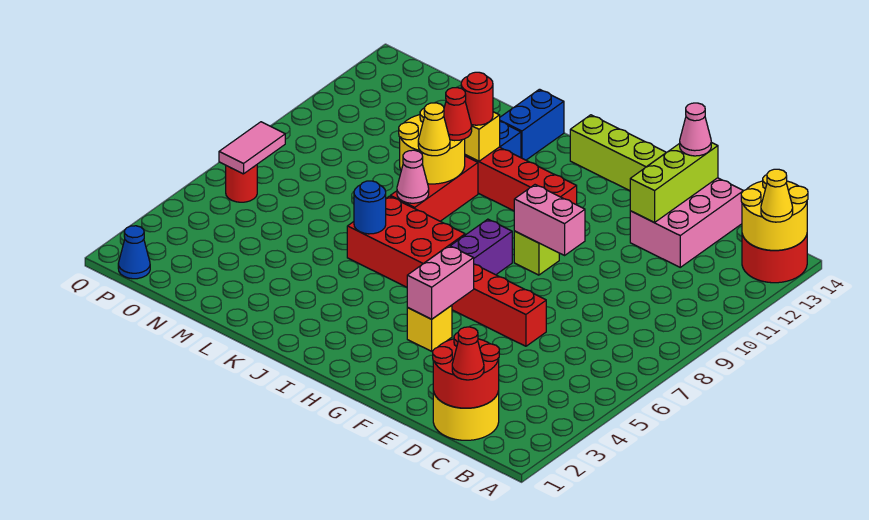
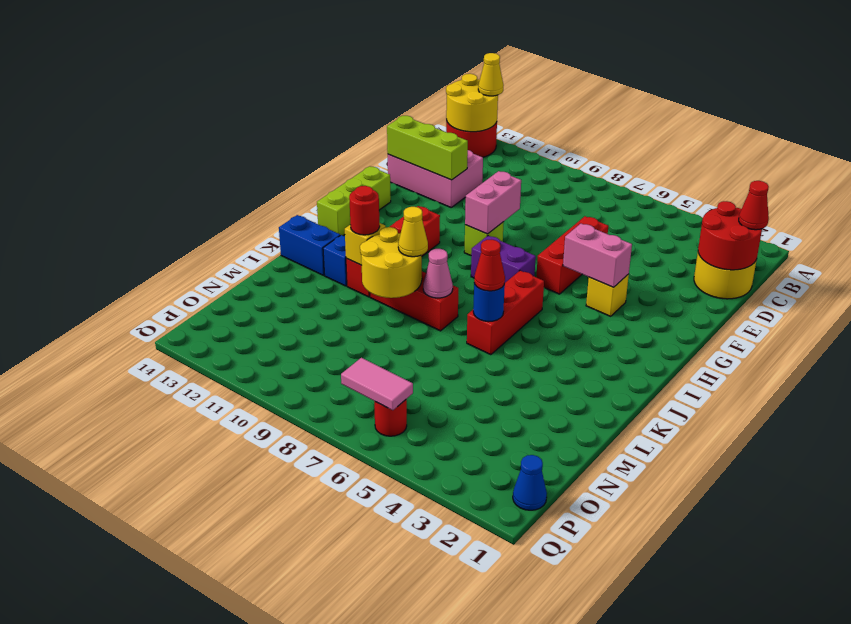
pink 1x1 cone [680,103,711,156] -> none
red 2x3 brick [347,196,465,287] -> red 1x3 brick [467,271,544,355]
red 1x1 cone [444,88,472,141] -> red 1x1 cone moved to [474,240,505,291]

